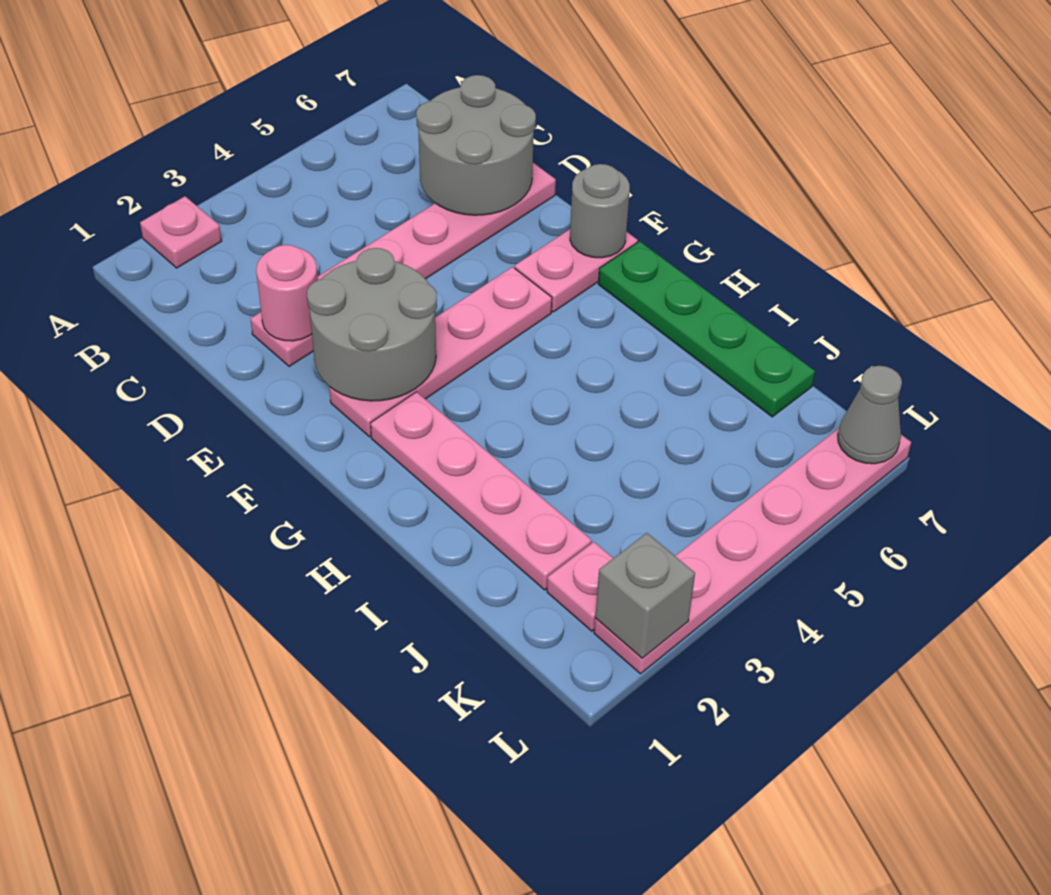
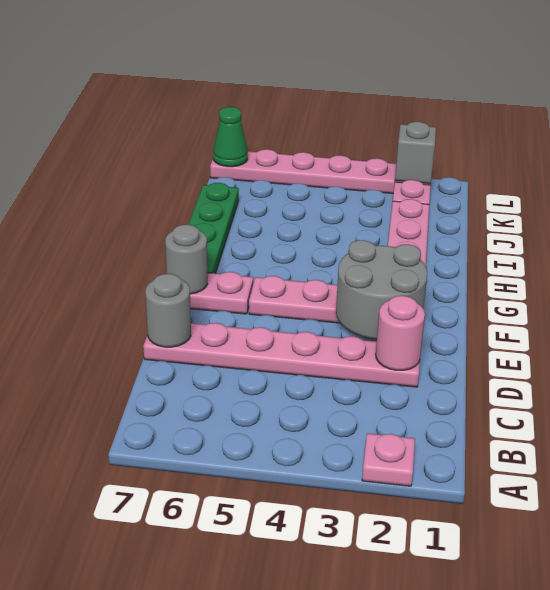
grey 2x2 round brick [416,75,536,215] -> grey 1x1 round brick [145,274,191,347]
grey 1x1 cone [838,366,902,464] -> green 1x1 cone [213,107,248,167]

